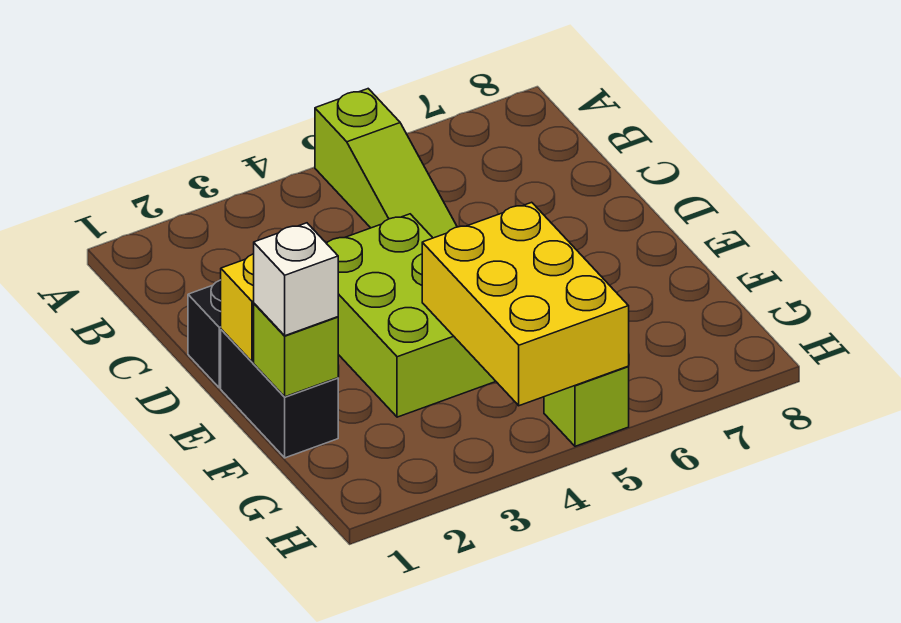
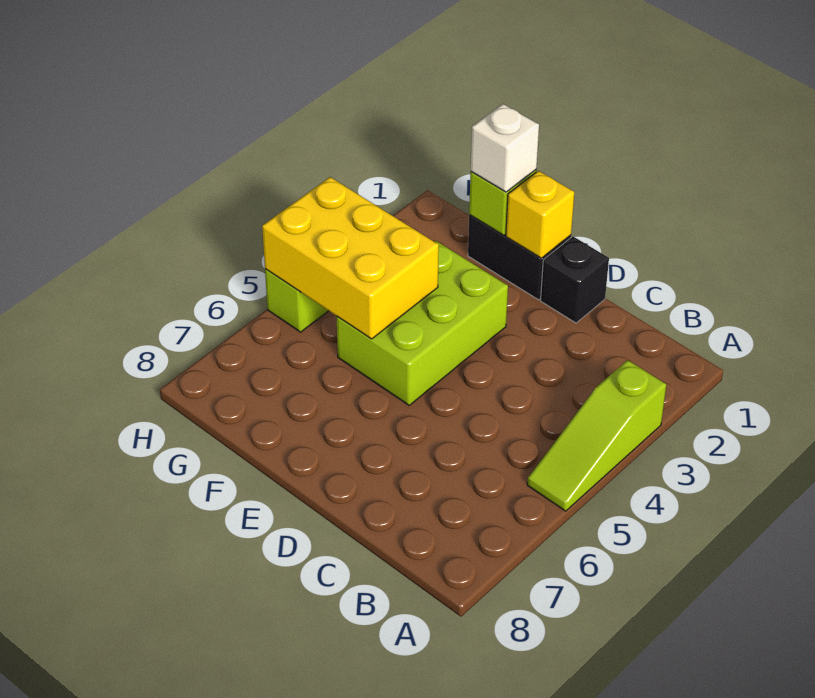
lime 1x3 slope [315,89,457,238] -> lime 1x3 slope turned to [527,360,666,511]
lime 2x3 brick [326,214,496,417] -> lime 2x3 brick turned to [337,241,508,405]

